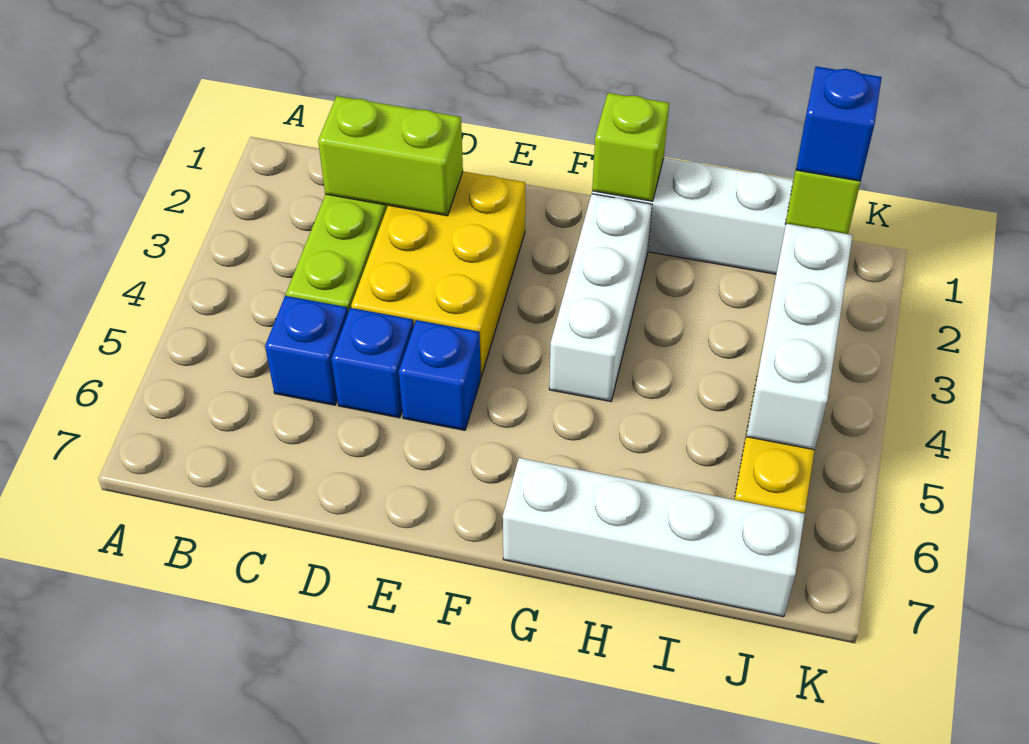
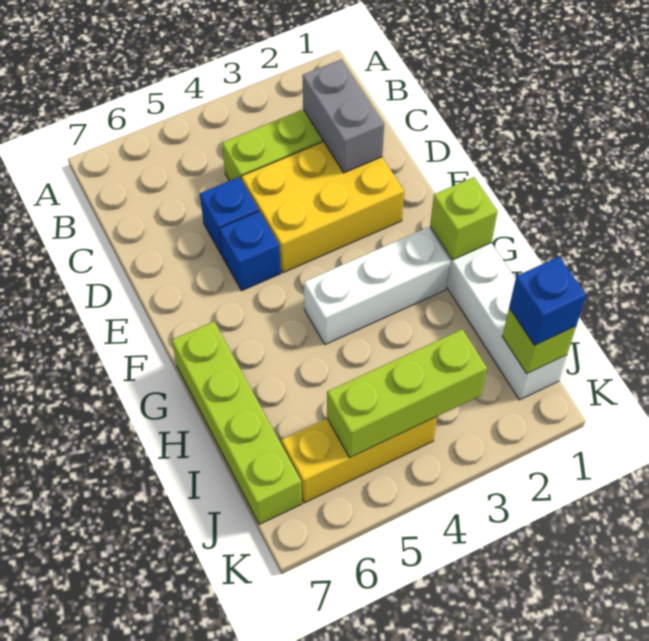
lime 1x2 brick [318,96,463,216] -> grey 1x2 brick [302,59,384,173]
blue 1x1 brick [265,296,348,405] -> none
white 1x4 brick [503,458,805,617] -> lime 1x4 brick [172,322,302,524]
white 1x3 brick [746,224,853,450] -> lime 1x3 brick [327,329,487,457]

